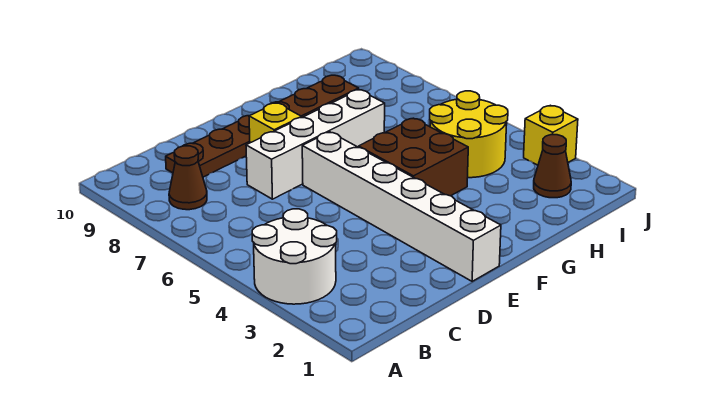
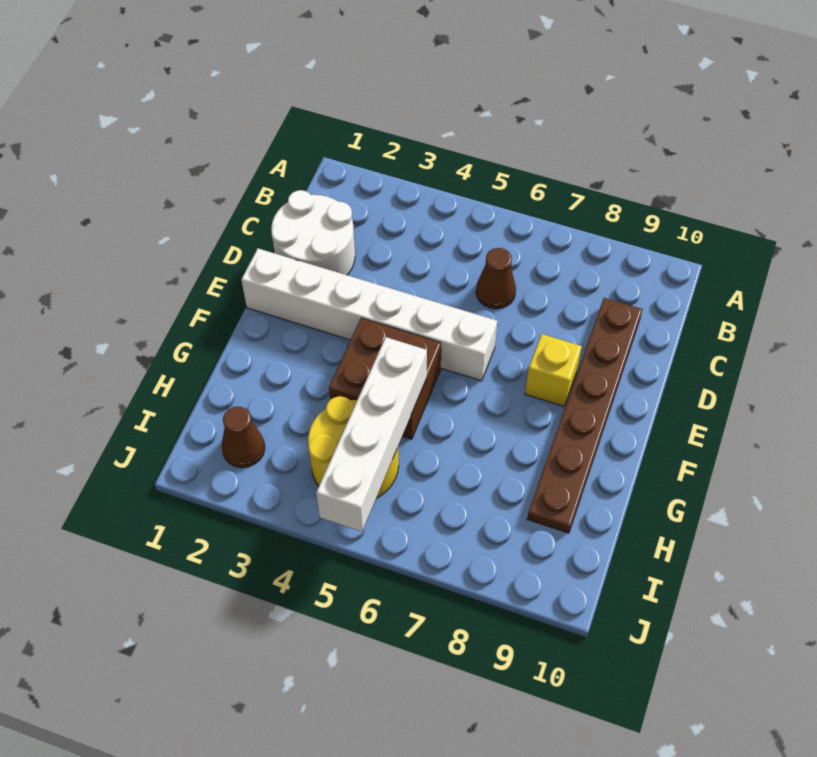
white 2x2 round brick [252,209,337,304] -> white 2x2 round brick moved to [271,190,355,275]
brown 1x1 cone [169,146,207,210] -> brown 1x1 cone moved to [476,248,516,309]
white 1x4 brick [246,90,385,199] -> white 1x4 brick moved to [316,337,427,532]
yellow 1x1 brick [524,105,578,165] -> none

